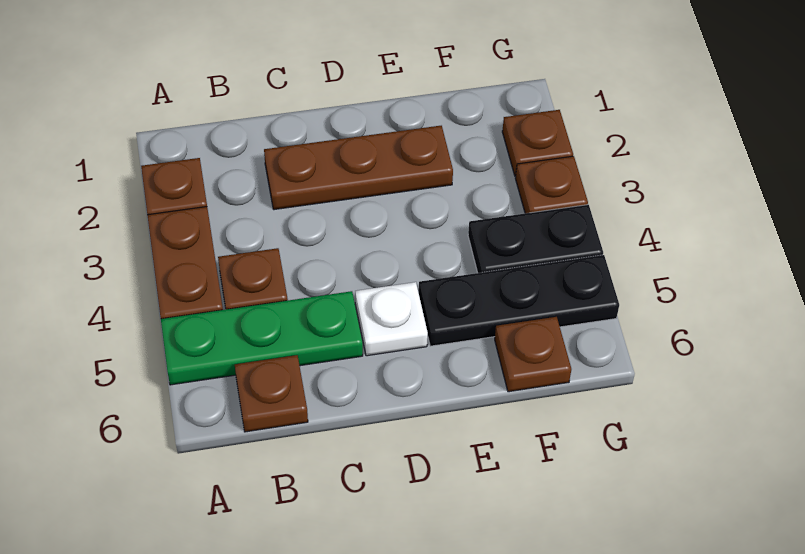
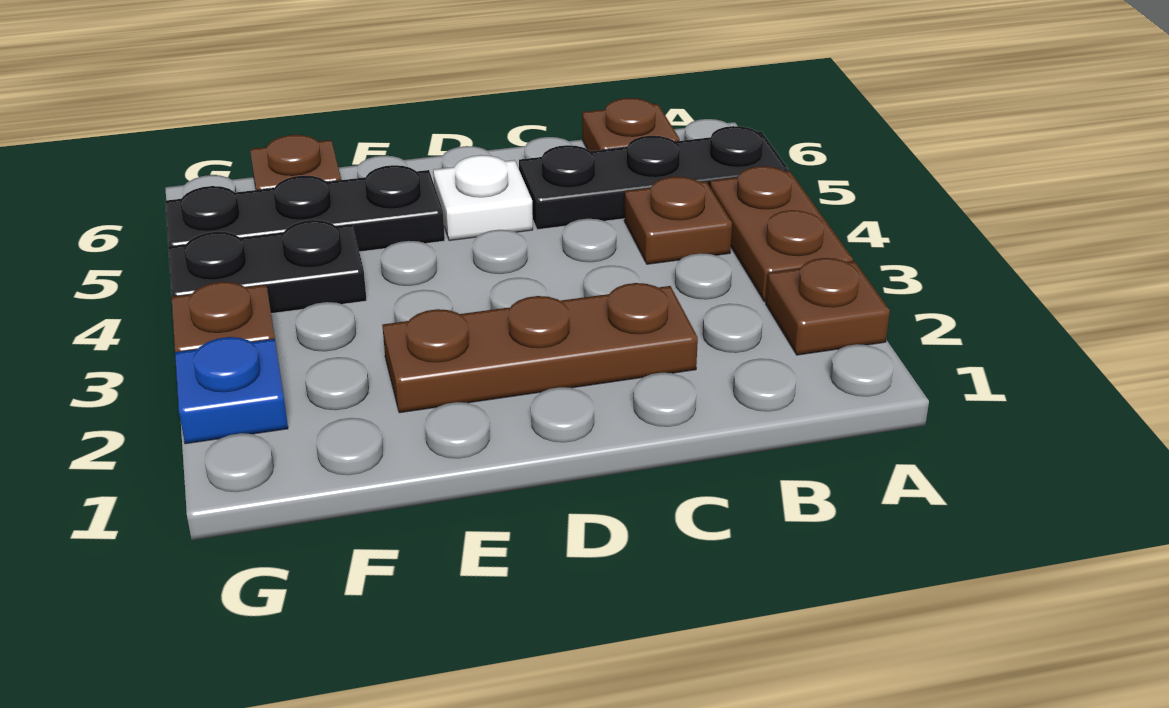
green 1x3 plate [161,291,363,385] -> black 1x3 plate [519,126,788,230]
brown 1x1 plate [502,110,573,176] -> blue 1x1 plate [175,337,288,444]

